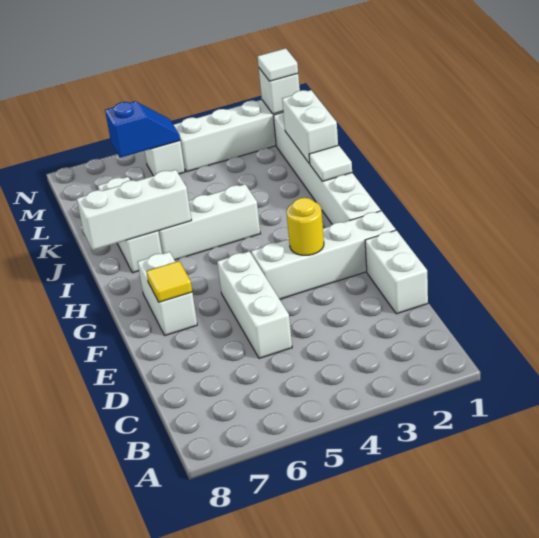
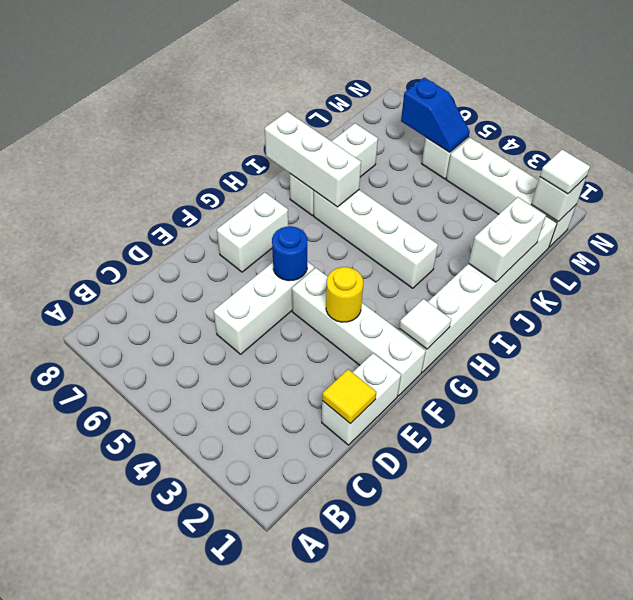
none -> blue 1x1 round brick [272,226,307,281]
yellow 1x1 tile [146,261,192,302] -> yellow 1x1 tile moved to [322,369,376,424]
white 1x1 tile [309,145,352,181] -> white 1x1 tile moved to [399,299,451,349]
white 1x3 brick [158,184,260,260] -> white 1x4 brick [314,190,438,288]

